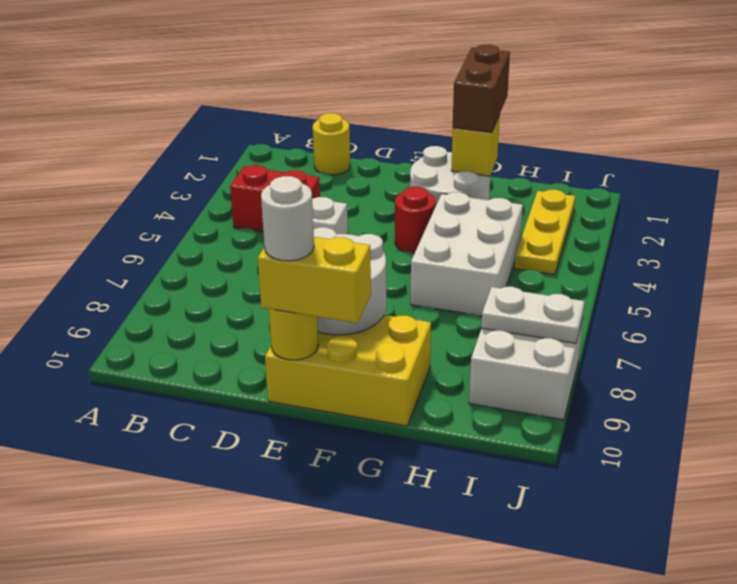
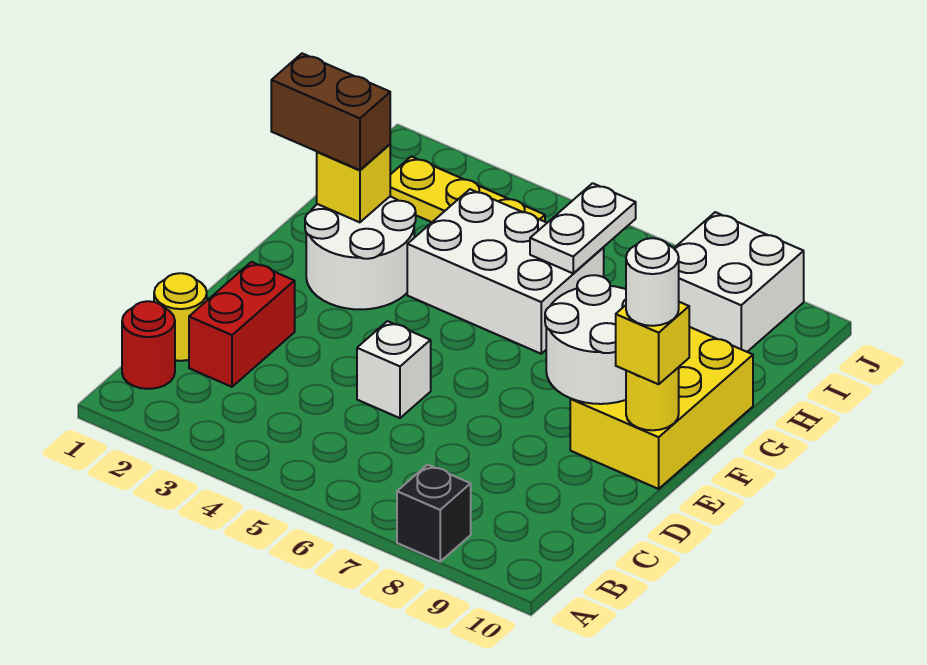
none -> black 1x1 brick [397,465,471,562]
red 1x2 brick [230,165,320,232] -> red 1x2 brick moved to [189,262,295,387]
yellow 1x2 brick [258,237,371,323] -> yellow 1x1 brick [616,302,689,384]
red 1x1 round brick [395,187,435,254] -> red 1x1 round brick moved to [122,301,175,389]
white 1x2 plate [481,287,585,343] -> white 1x2 plate moved to [530,183,636,273]

